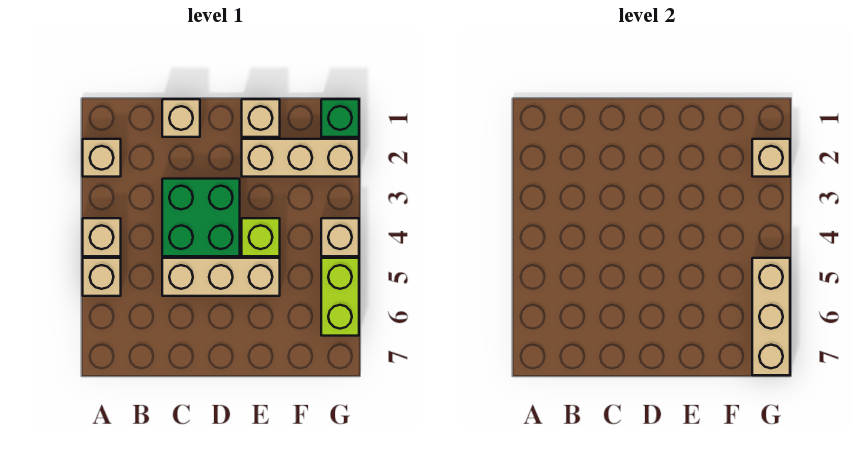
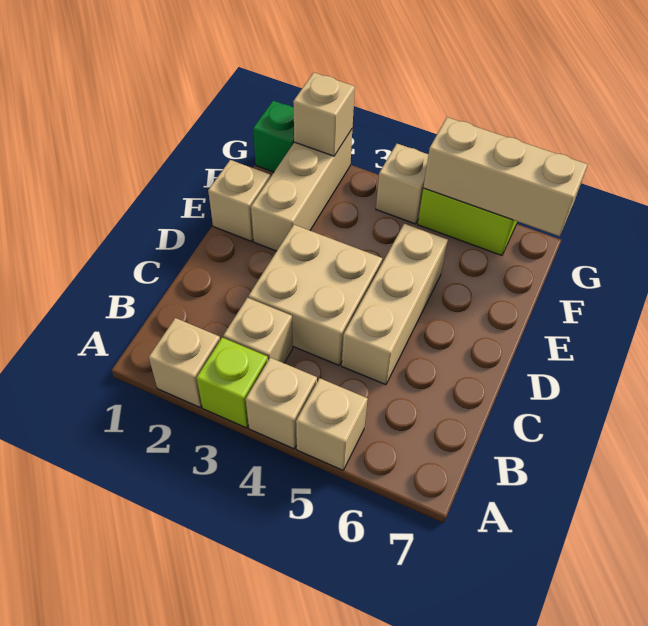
tan 1x1 brick [162,99,200,137] -> tan 1x1 brick moved to [223,298,293,363]
green 2x2 brick [162,179,240,256] -> tan 2x2 brick [249,225,382,365]
lime 1x1 brick [242,218,280,256] -> lime 1x1 brick moved to [197,338,268,428]

